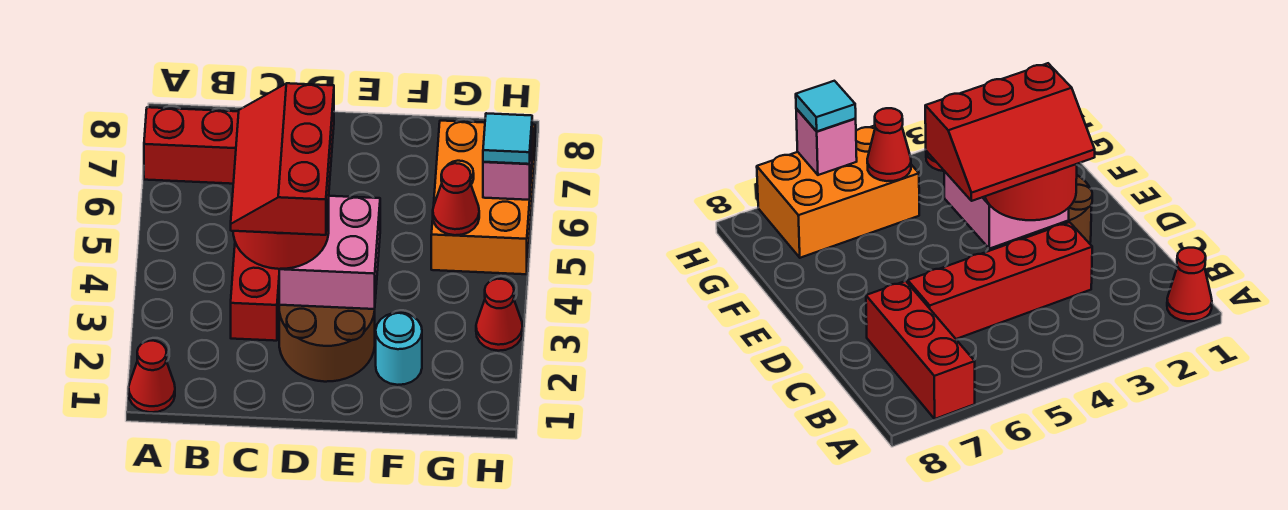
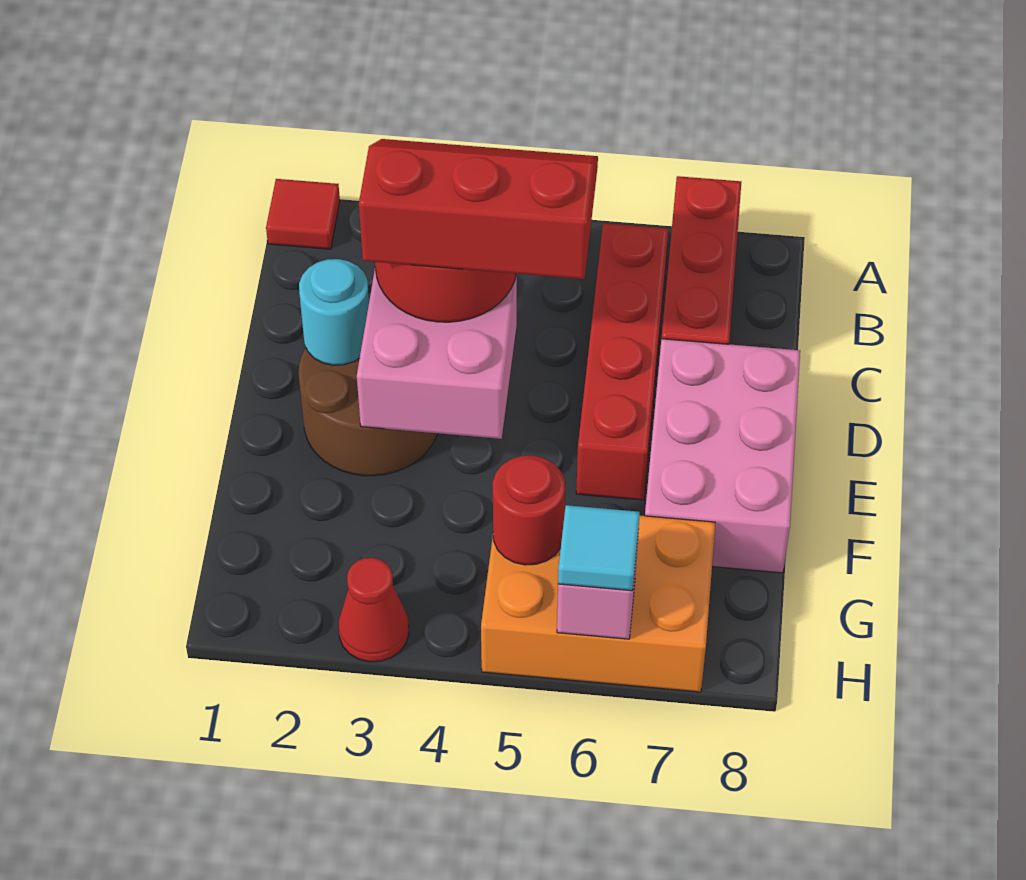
red 1x1 cone [129,341,175,412] -> red 1x1 tile [266,179,340,249]
red 1x4 brick [231,242,279,341] -> red 1x4 brick turned to [576,223,668,500]
none -> pink 2x3 brick [645,339,800,573]
cyan 1x1 round brick [376,313,422,385] -> cyan 1x1 round brick moved to [299,259,369,365]
red 1x1 cone [433,163,479,235] -> red 1x1 round brick [493,456,565,565]

